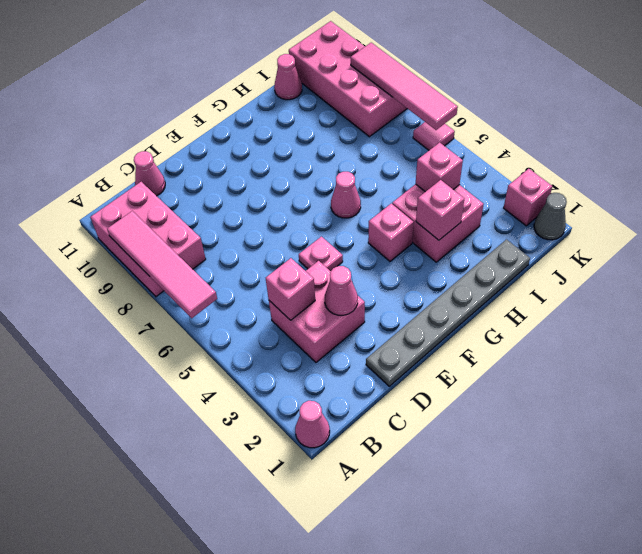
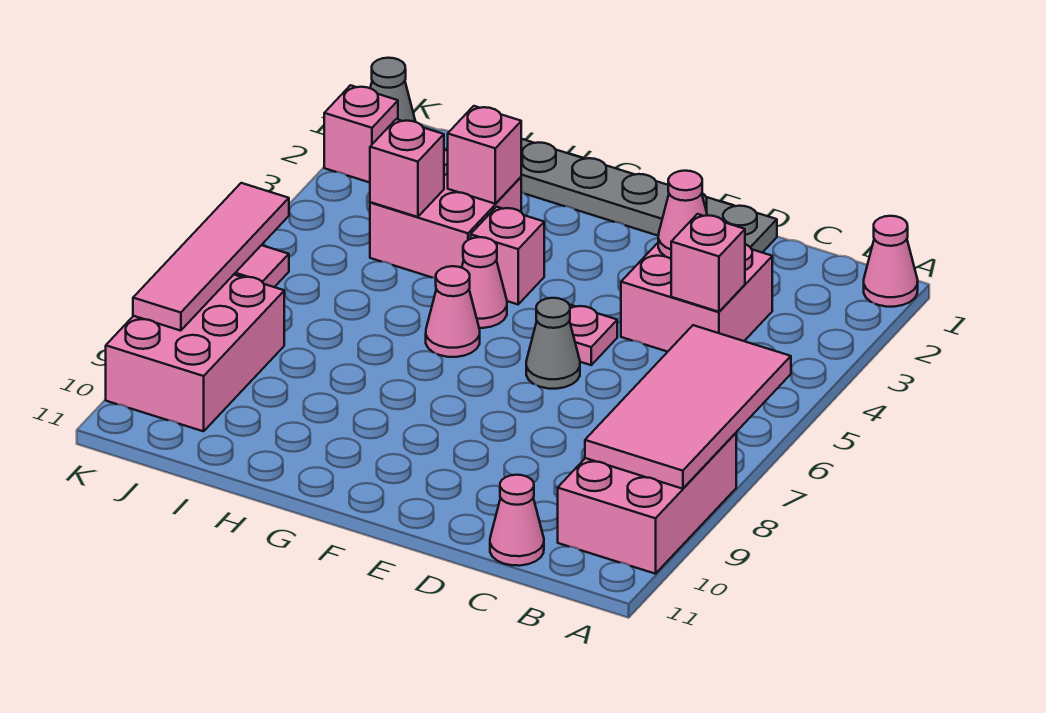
pink 1x4 tile [107,211,217,318] -> pink 2x4 tile [585,325,791,489]
none -> grey 1x1 cone [526,298,580,389]
pink 1x1 cone [274,54,302,100] -> pink 1x1 cone moved to [462,237,507,328]
pink 2x4 brick [289,21,407,137] -> pink 2x3 brick [106,275,284,431]

